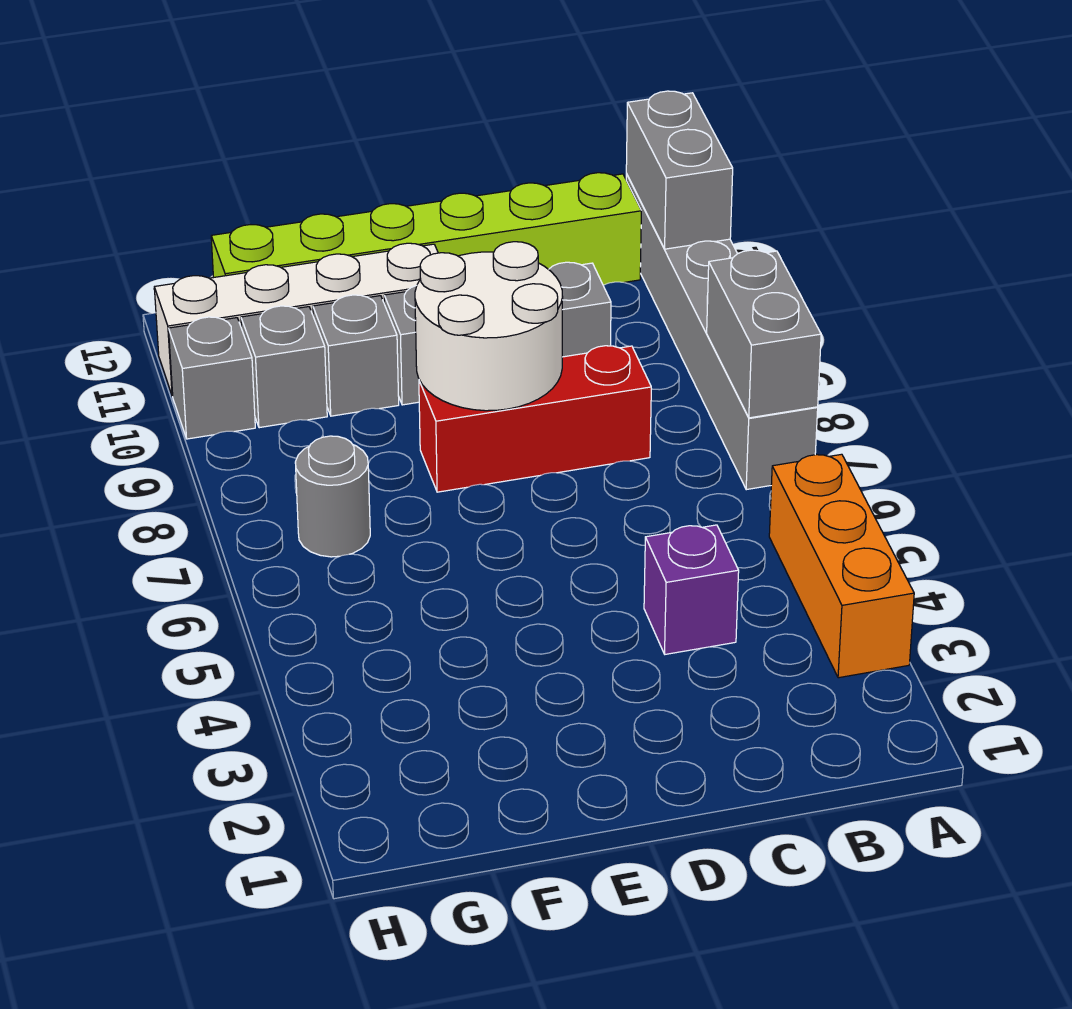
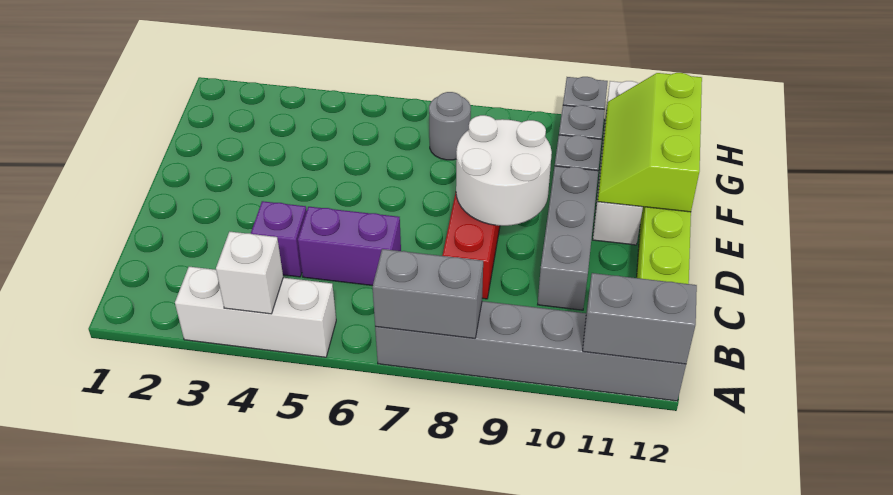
orange 1x3 brick [769,454,914,678] -> white 1x3 brick [175,267,336,357]
none -> white 1x1 brick [216,232,283,314]
none -> purple 1x2 brick [298,207,401,286]
none -> lime 2x3 slope [598,73,702,212]

